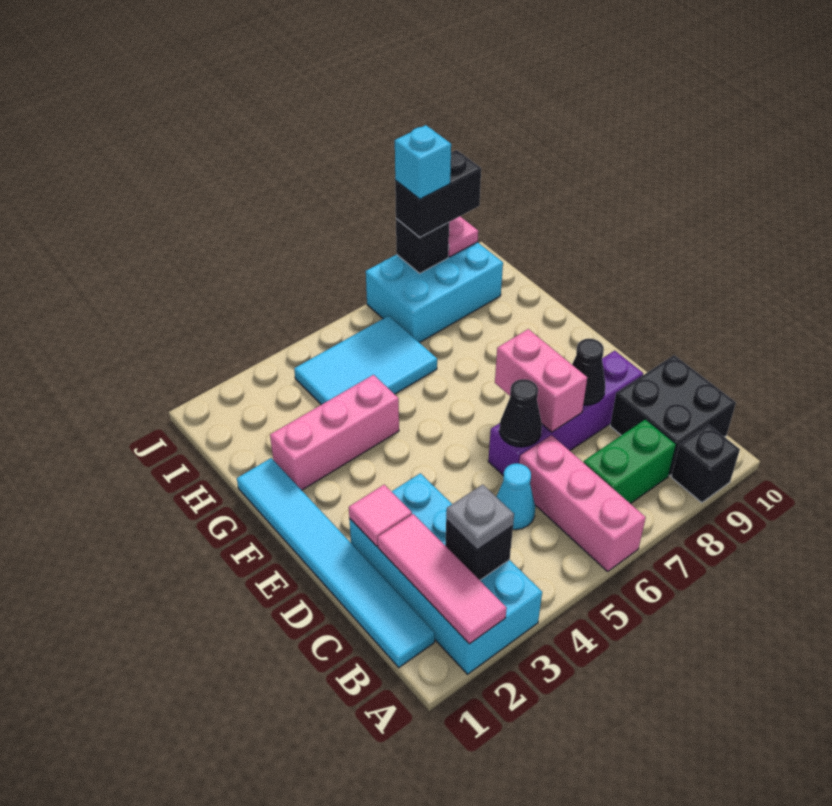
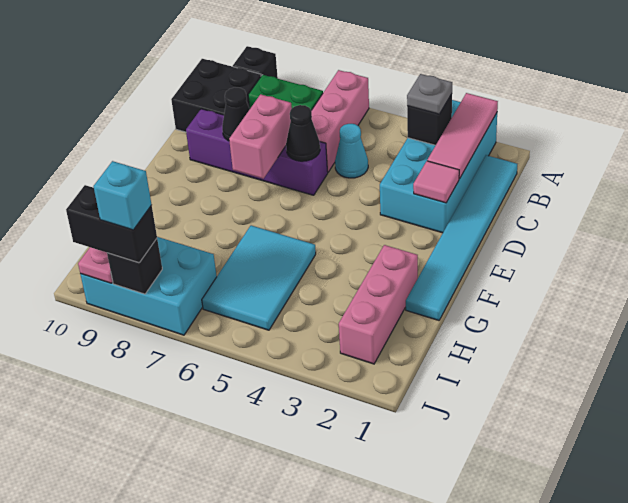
pink 1x3 brick [270,375,399,490] -> pink 1x3 brick turned to [339,245,418,364]
cyan 2x3 tile [294,316,437,405] -> cyan 2x3 tile turned to [202,225,316,330]

